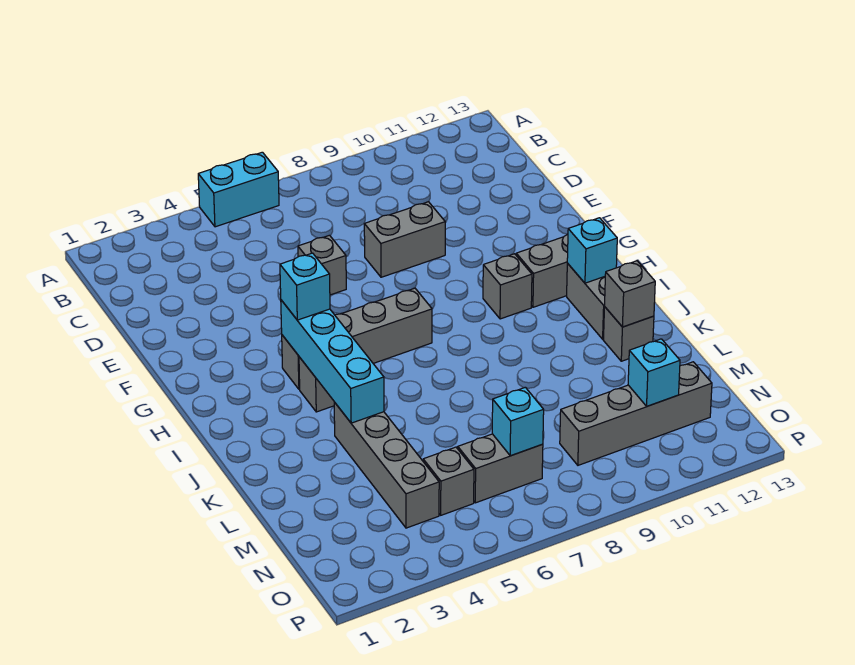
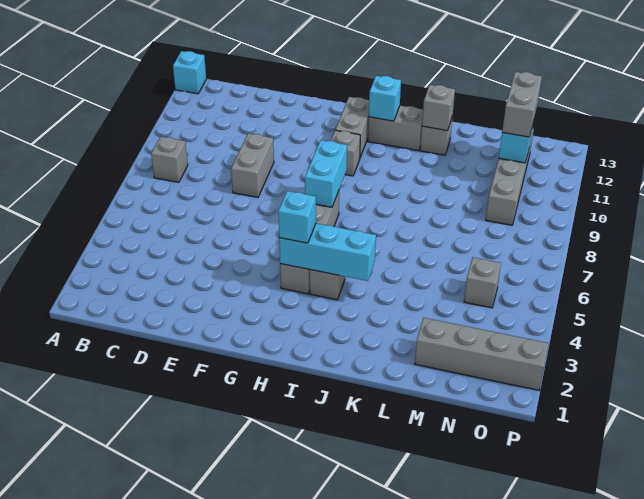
cyan 1x2 brick [198,152,279,227] -> cyan 1x2 brick moved to [305,140,347,207]
grey 1x1 brick [298,235,346,295] -> grey 1x1 brick moved to [151,137,188,182]
cyan 1x4 brick [281,300,384,423] -> cyan 1x3 brick [279,223,376,281]
grey 1x4 brick [334,402,439,528] -> grey 1x4 brick moved to [415,318,549,390]
grey 1x2 brick [458,434,543,503] -> grey 1x2 brick moved to [502,72,542,137]
cyan 1x1 brick [492,387,544,456] -> cyan 1x1 brick moved to [173,51,206,94]

